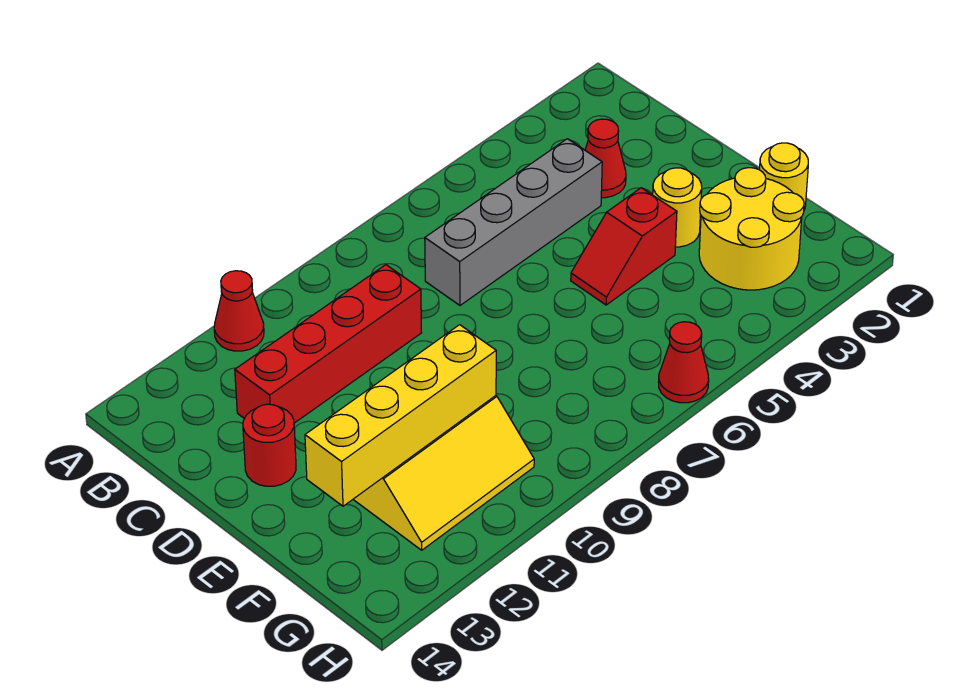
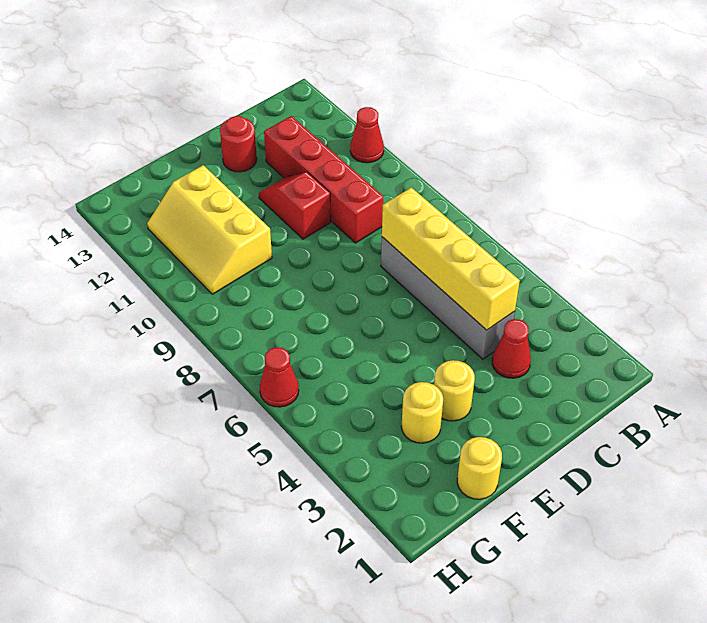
red 1x2 slope [571,188,677,305] -> red 1x2 slope moved to [259,172,331,239]
yellow 2x2 round brick [699,168,804,290] -> yellow 1x1 round brick [401,382,443,443]
yellow 1x4 brick [305,325,496,506] -> yellow 1x4 brick moved to [382,187,520,330]

